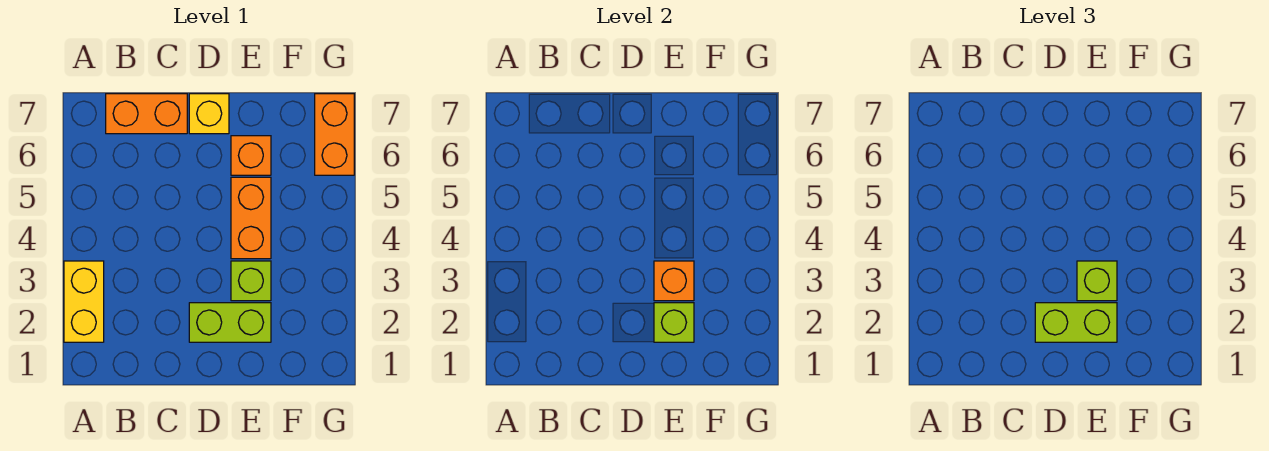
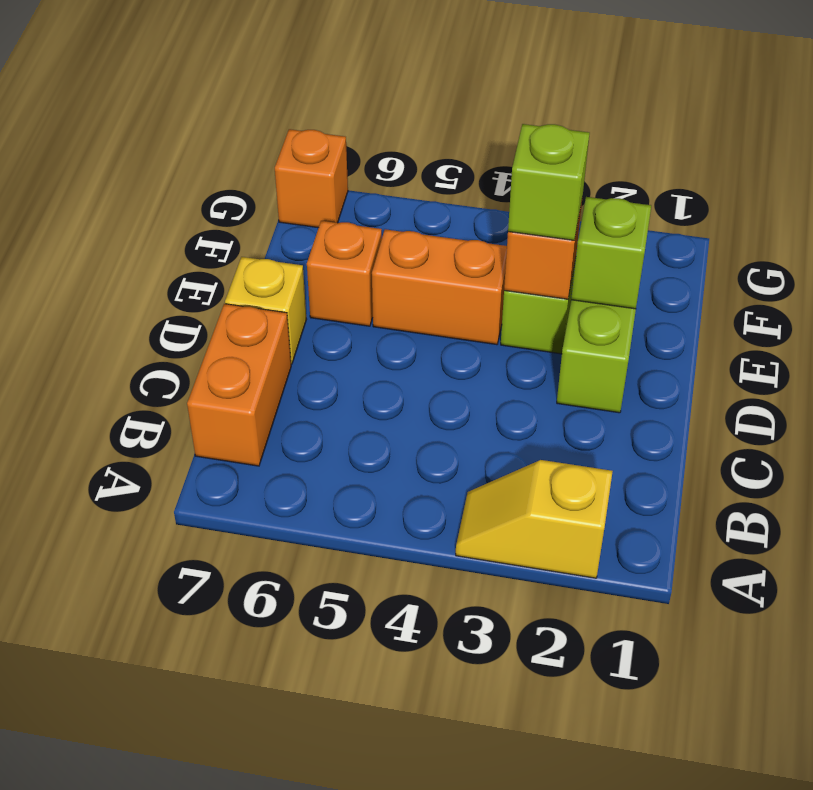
yellow 1x2 brick [64,261,104,342] -> yellow 1x2 slope [456,460,613,578]
lime 1x2 brick [1035,303,1117,342] -> none
orange 1x2 brick [315,94,354,175] -> orange 1x1 brick [275,129,348,228]

